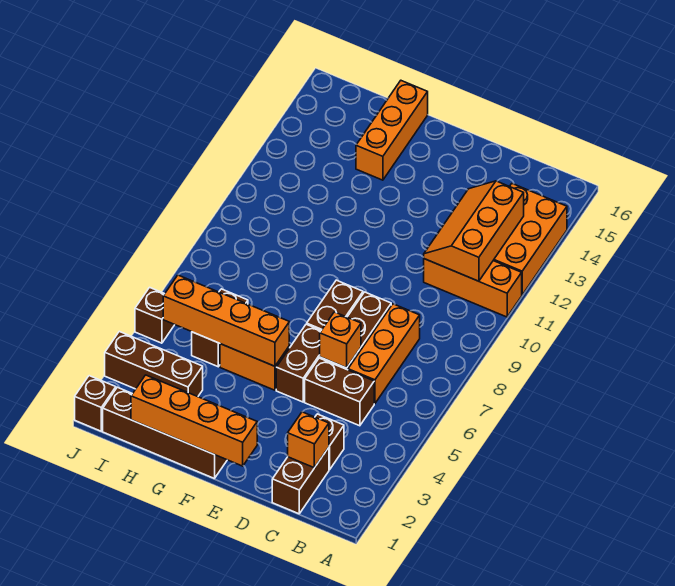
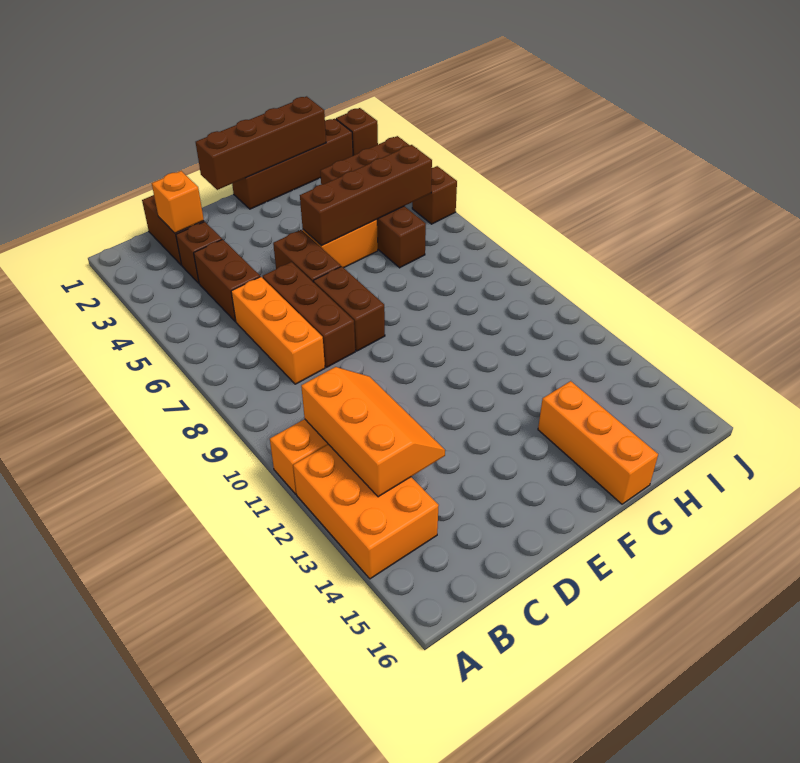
brown 1x2 brick [305,358,374,426] -> brown 1x2 brick turned to [194,239,260,321]
orange 1x1 brick [320,312,361,368] -> none
orange 1x4 brick [131,375,257,466] -> brown 1x4 brick [196,96,326,190]
orange 1x4 brick [163,275,289,366] -> brown 1x4 brick [300,145,432,246]

